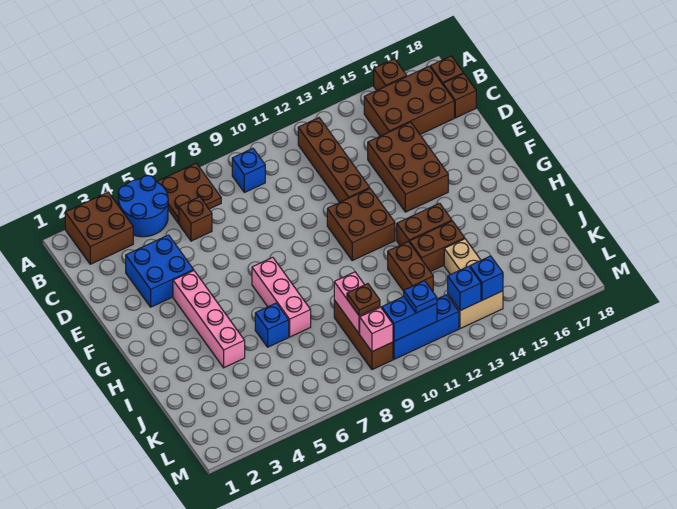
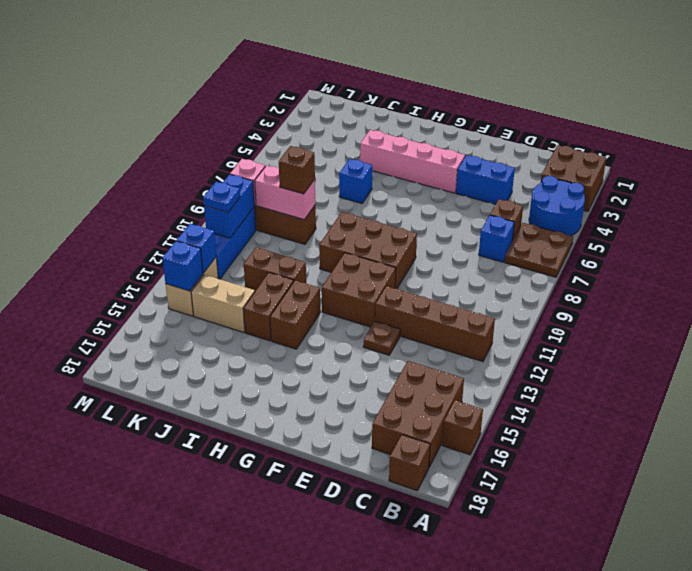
blue 1x1 brick [232,148,265,193] -> blue 1x1 brick moved to [479,215,514,262]
brown 1x1 brick [443,74,476,118] -> brown 1x1 brick moved to [279,146,315,194]
blue 2x2 brick [126,235,194,307] -> blue 1x2 brick [456,155,515,204]
brown 2x3 brick [368,122,448,212] -> brown 2x3 brick moved to [319,212,417,288]
pink 1x3 brick [252,257,311,337] -> none
brown 1x1 plate [347,284,380,316] -> brown 1x1 plate moved to [363,322,400,355]

